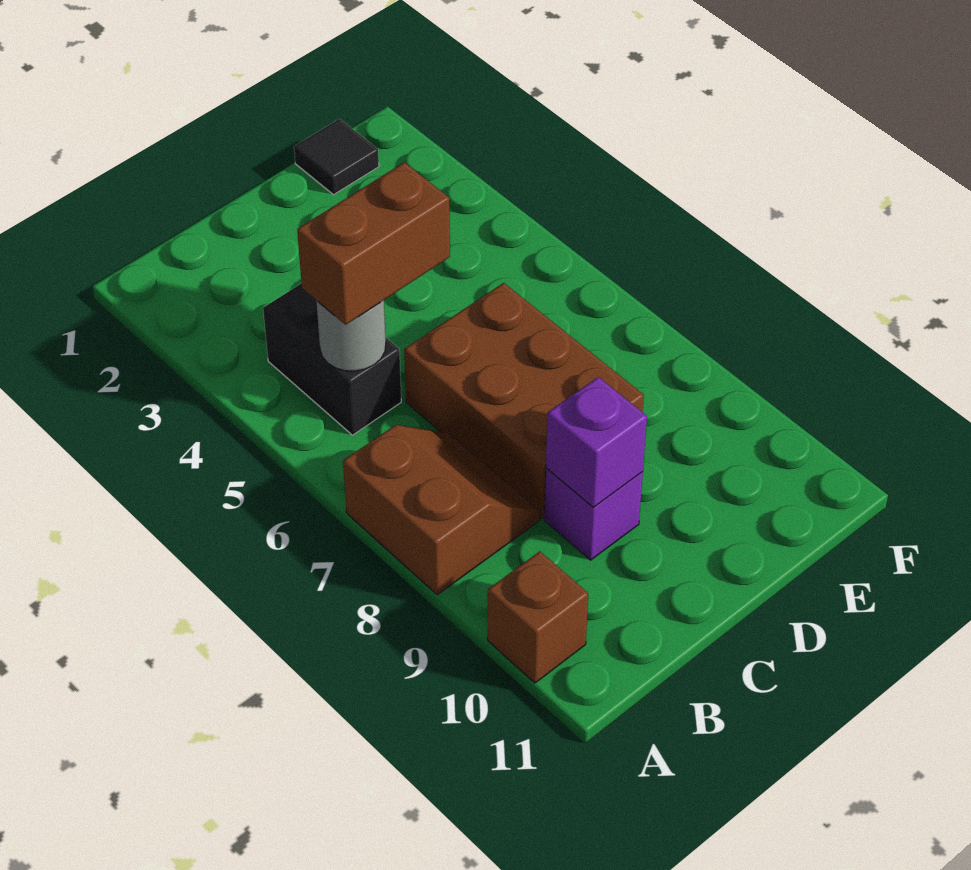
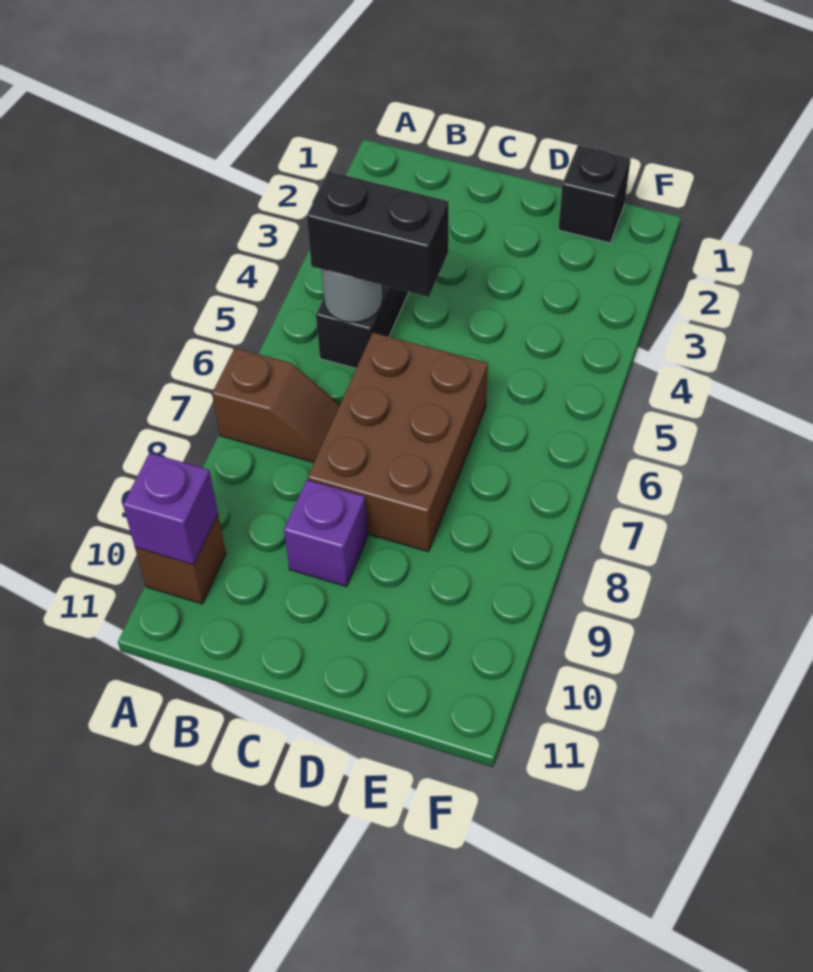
brown 2x2 slope [343,425,540,595] -> brown 1x2 slope [212,348,340,462]
brown 1x2 brick [297,162,450,325] -> black 1x2 brick [307,171,449,297]
purple 1x1 brick [546,377,647,507] -> purple 1x1 brick moved to [123,453,218,564]
black 1x1 tile [294,119,379,195] -> black 1x1 brick [558,145,631,243]

